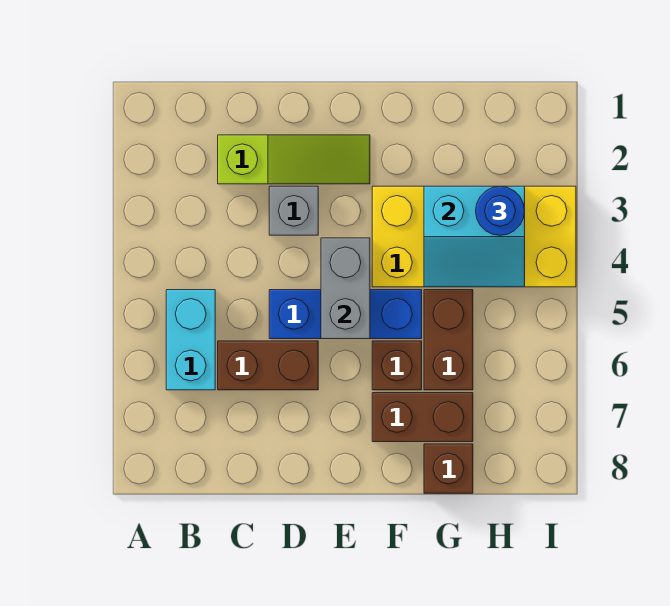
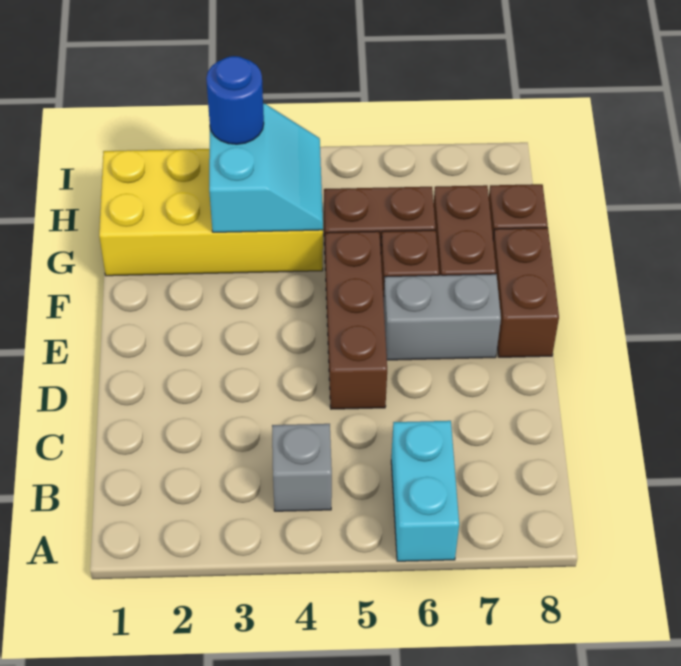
cyan 1x2 brick [166,290,215,390] -> cyan 1x2 brick turned to [391,421,459,561]
lime 1x3 slope [218,135,370,184] -> none
brown 1x2 brick [218,341,318,390] -> brown 1x2 brick moved to [493,228,559,357]
grey 1x1 brick [269,186,318,235] -> grey 1x1 brick moved to [272,424,332,511]
blue 1x3 brick [269,290,422,339] -> brown 1x3 brick [326,231,387,409]
grey 1x2 brick [321,238,370,339] -> grey 1x2 brick moved to [383,274,501,360]
yellow 2x4 brick [372,186,576,287] -> yellow 2x4 brick turned to [99,149,323,276]

